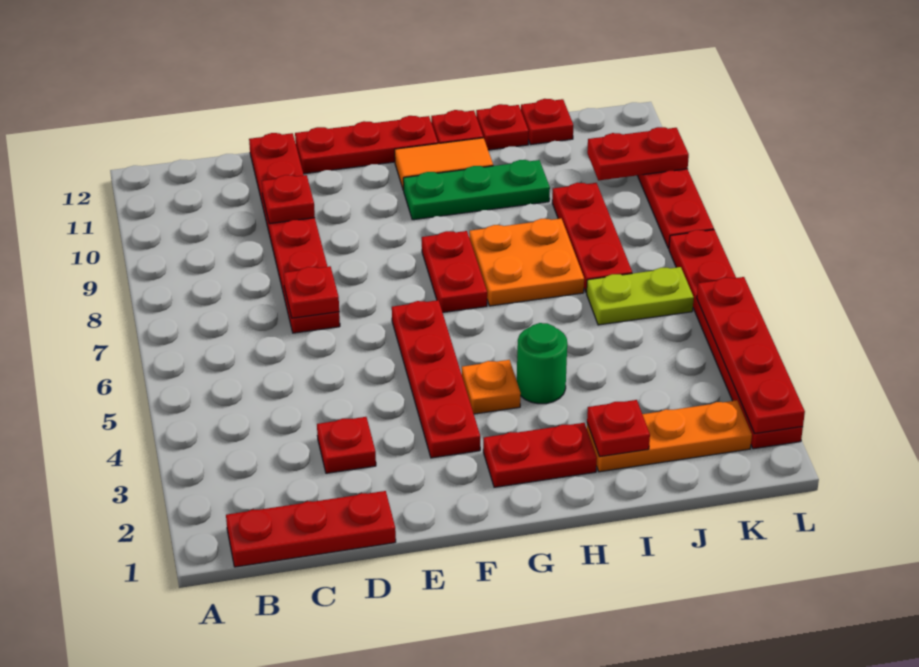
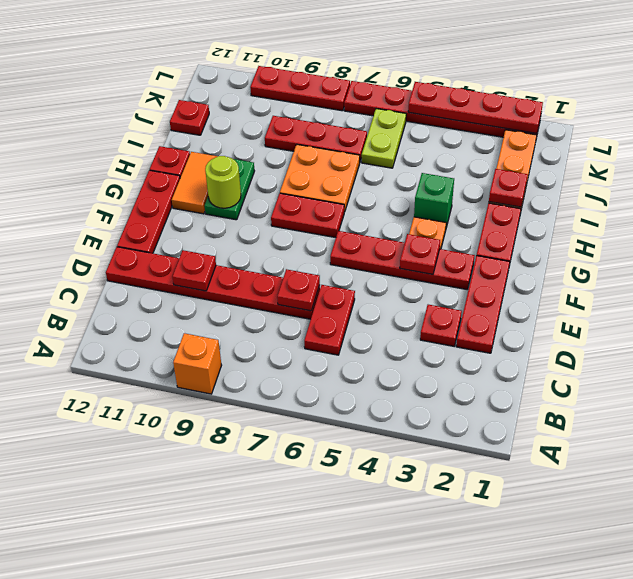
none -> orange 1x1 brick [173,333,222,394]
red 1x3 plate [226,491,396,567] -> red 1x3 plate moved to [456,256,510,353]
green 1x3 plate [403,160,550,220] -> green 1x2 plate [205,159,254,220]
none -> lime 1x1 round brick [205,156,241,208]
green 1x1 round brick [517,323,567,404] -> green 1x1 brick [414,173,454,228]
red 1x1 plate [476,104,528,150] -> red 1x1 plate moved to [400,234,440,274]
red 1x2 plate [587,127,689,180] -> red 1x2 plate moved to [304,285,355,355]

